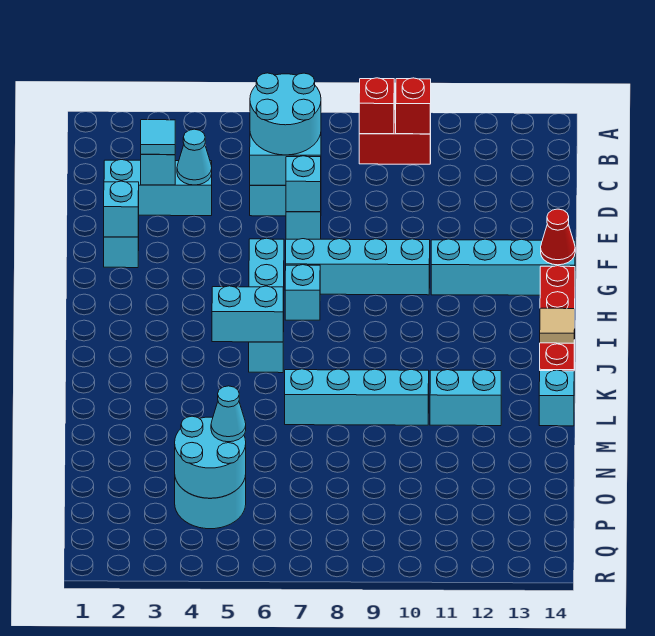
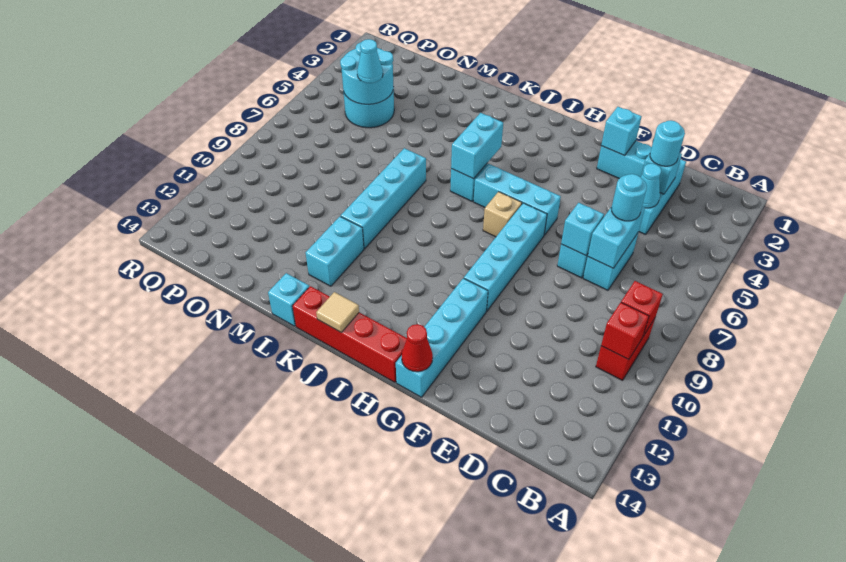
cyan 2x2 round brick [250,73,321,155] -> cyan 1x1 round brick [612,174,647,221]
cyan 1x1 tile [141,120,175,155] -> cyan 1x1 round brick [650,120,685,166]
cyan 1x1 brick [285,265,320,320] -> tan 1x1 brick [483,192,522,237]

